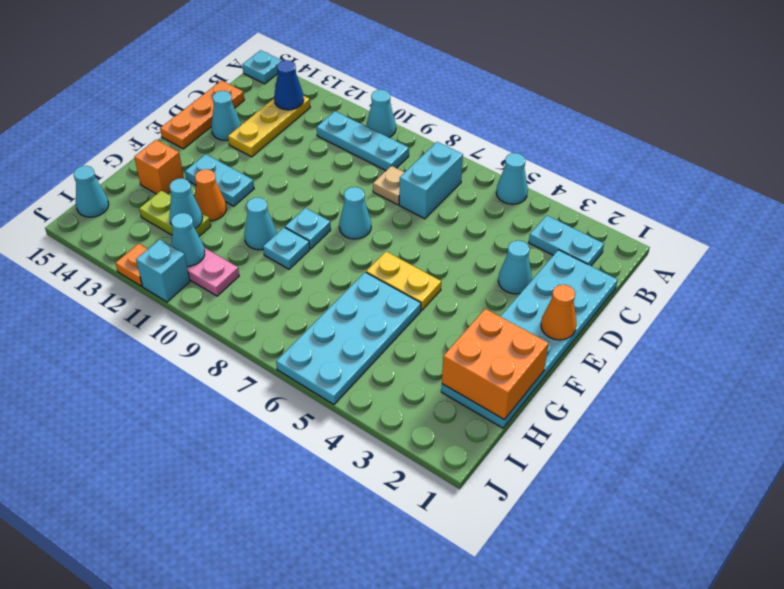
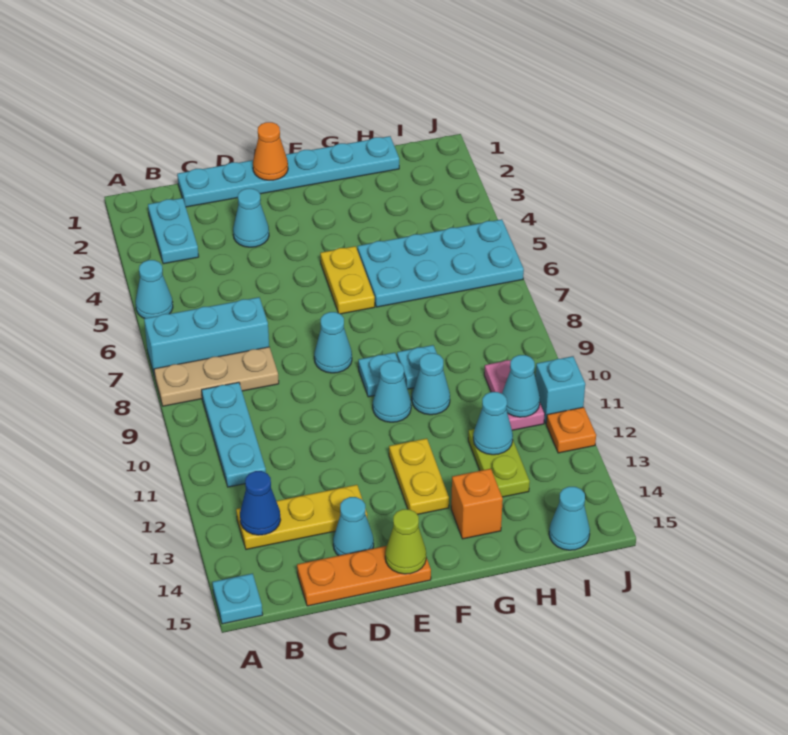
cyan 1x1 cone [366,90,396,137] -> cyan 1x1 cone moved to [373,361,411,422]
cyan 1x2 brick [399,142,463,219] -> cyan 1x3 brick [144,297,269,377]
cyan 2x6 plate [441,250,618,428] -> cyan 1x6 plate [177,136,399,207]
tan 1x1 plate [373,166,405,205] -> tan 1x3 plate [154,347,279,406]
none -> lime 1x1 cone [385,509,426,574]
cyan 1x2 plate [185,154,254,206] -> yellow 1x2 plate [389,438,449,514]
orange 2x2 brick [442,309,549,420] -> none
orange 1x1 cone [195,169,226,221] -> none

